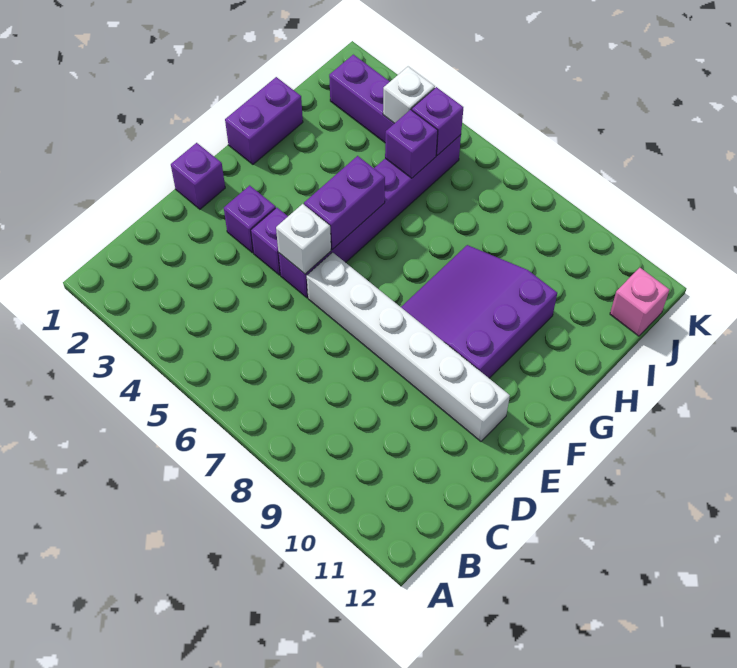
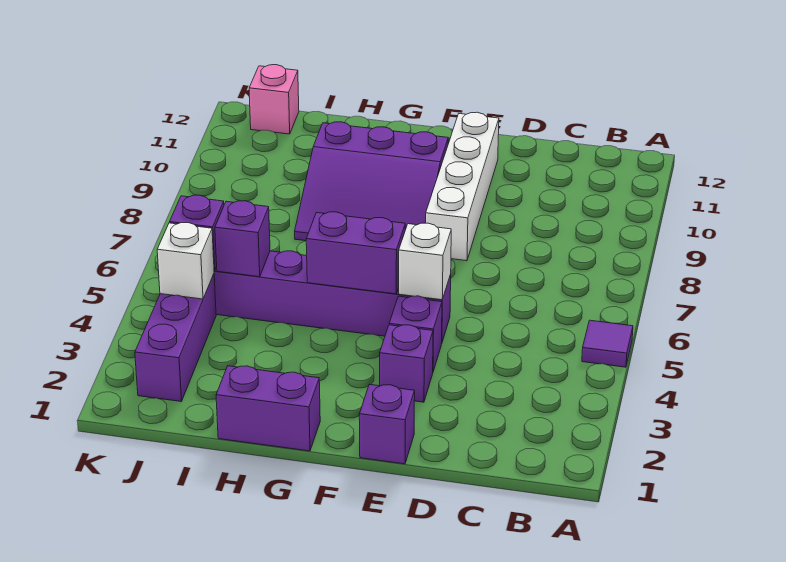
none -> purple 1x1 tile [582,320,633,367]
white 1x6 brick [307,252,510,441] -> white 1x4 brick [426,112,499,261]

